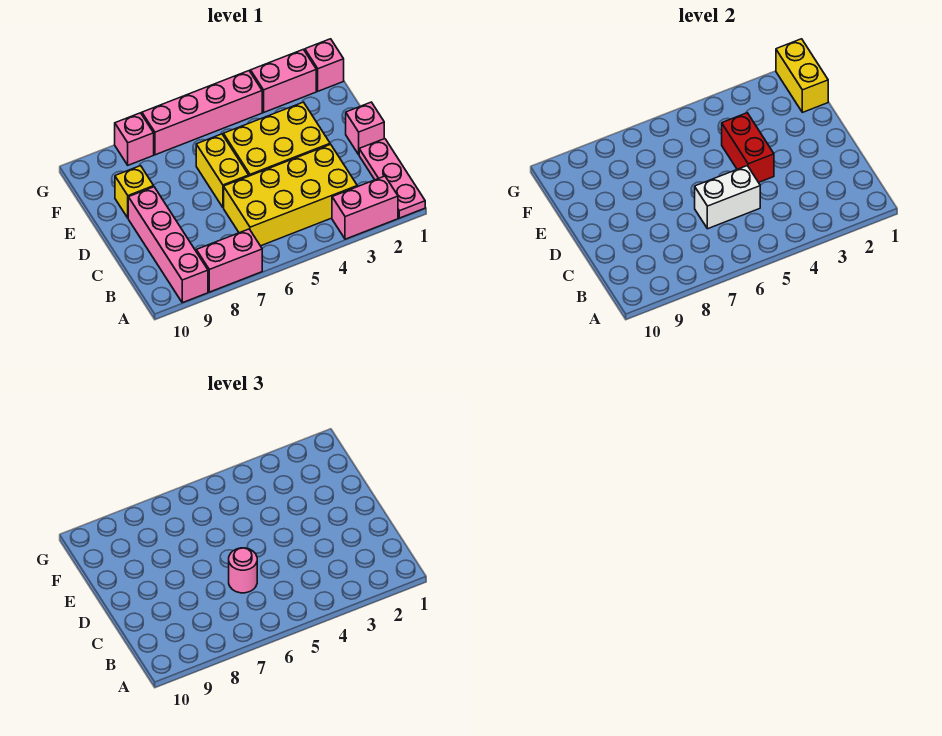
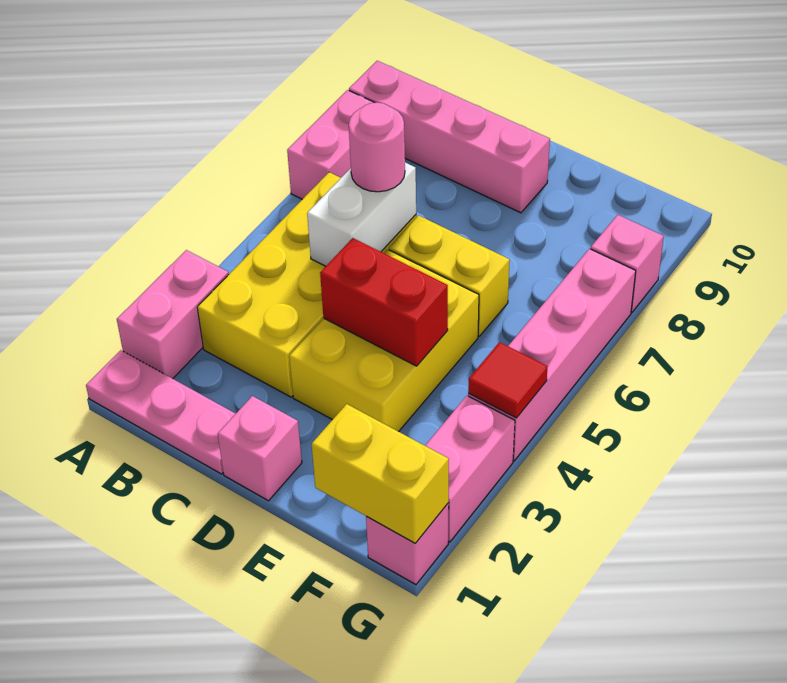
yellow 1x1 brick [115,166,154,218] -> none
none -> red 1x1 tile [468,342,548,418]

